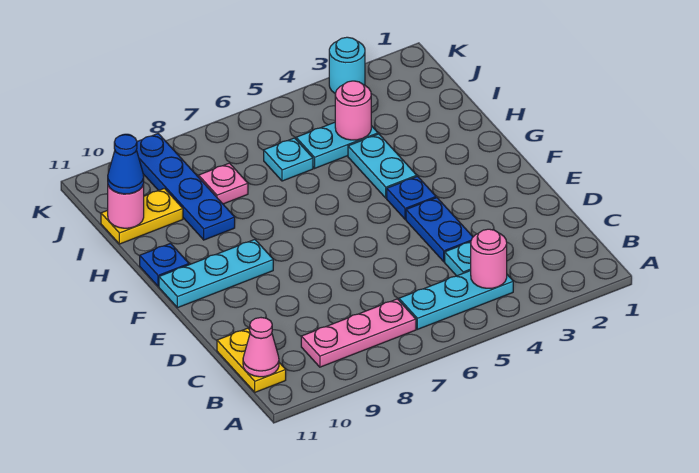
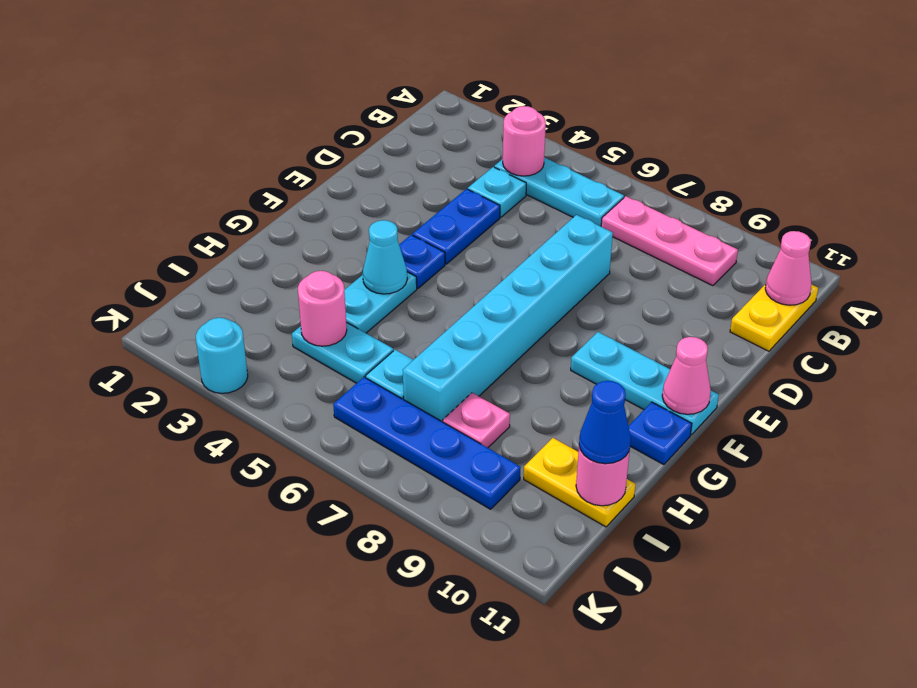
none -> cyan 1x6 brick [403,215,613,422]
none -> pink 1x1 cone [662,337,711,414]
none -> cyan 1x1 cone [363,220,407,294]
blue 1x4 plate [137,134,235,240] -> blue 1x4 plate turned to [333,377,521,509]

